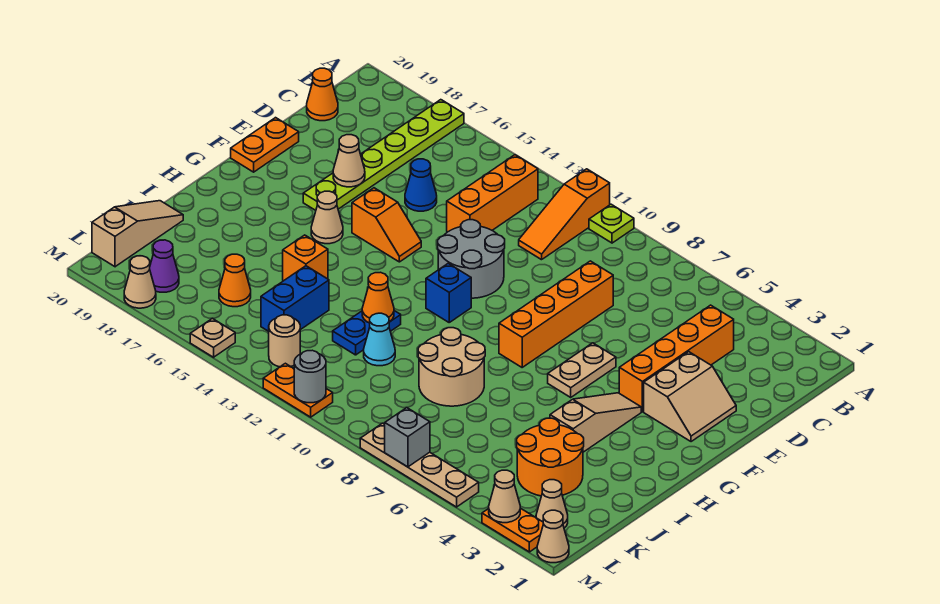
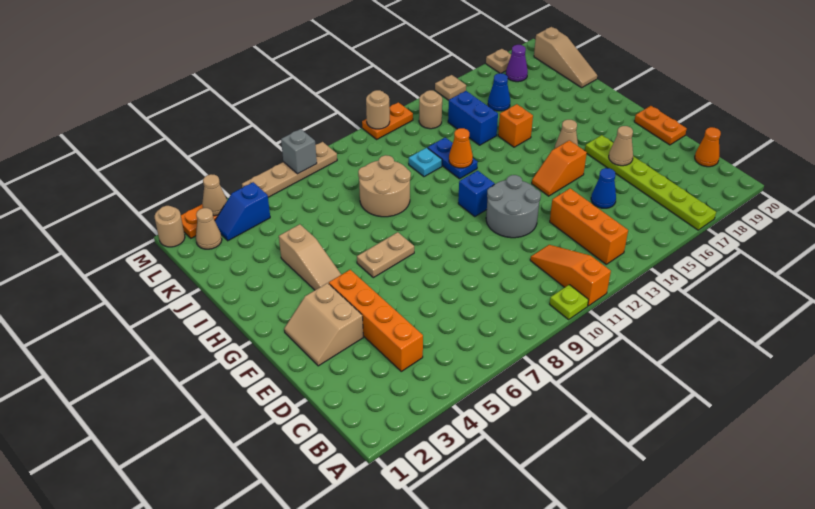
orange 1x4 brick [499,261,613,367] -> none
tan 1x2 plate [548,343,616,397] -> tan 1x2 plate turned to [357,232,414,278]
orange 2x2 round brick [517,418,584,496] -> none
cyan 1x1 cone [364,313,395,366] -> cyan 1x1 plate [409,148,442,177]
orange 1x1 cone [219,254,251,307] -> blue 1x1 cone [488,73,510,111]
none -> blue 1x2 slope [215,182,270,241]
tan 1x1 cone [537,510,569,563] -> tan 1x1 round brick [155,206,185,247]
grey 1x1 round brick [294,350,326,403] -> tan 1x1 round brick [366,90,390,129]
tan 1x1 cone [124,256,156,308] -> tan 1x1 plate [486,49,511,73]

